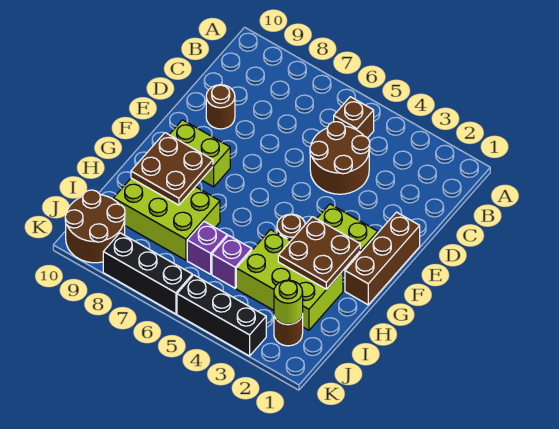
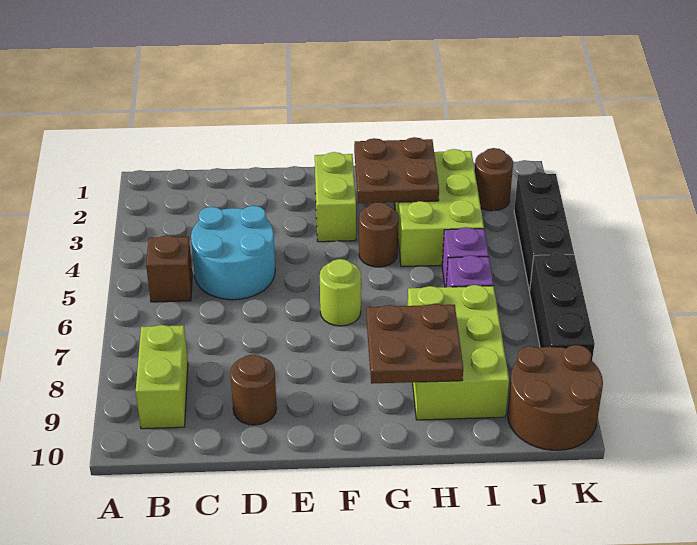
brown 2x2 round brick [310,122,370,194] -> cyan 2x2 round brick [191,206,275,300]
brown 1x3 brick [345,212,420,305] -> none
lime 1x2 brick [169,120,230,187] -> lime 1x2 brick moved to [136,325,188,429]
lime 1x1 round brick [274,280,303,324] -> lime 1x1 round brick moved to [320,259,361,326]

